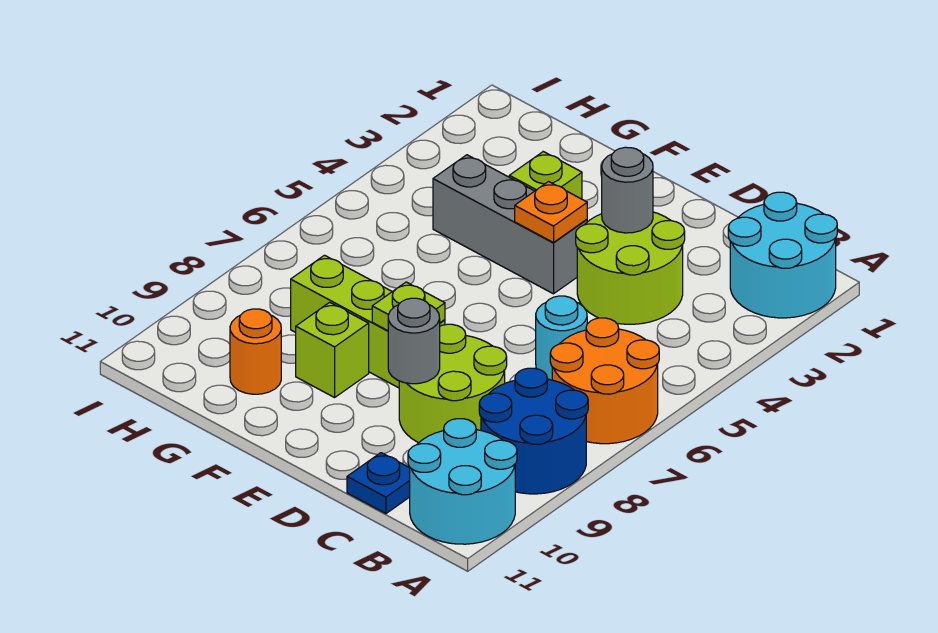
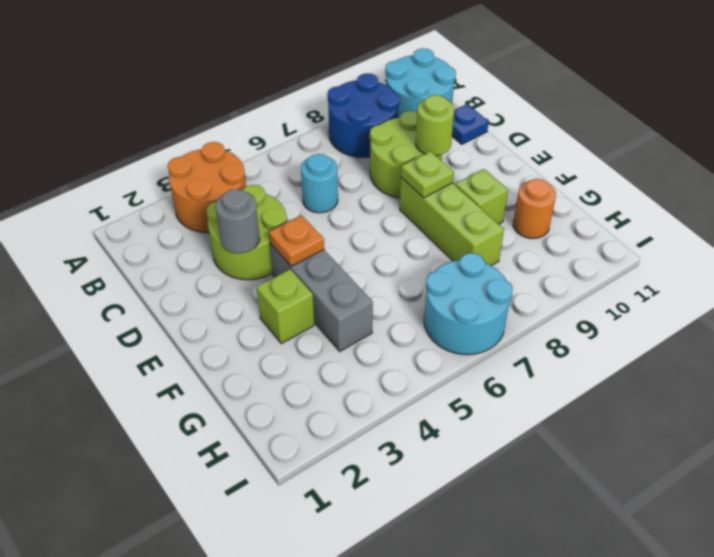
cyan 2x2 round brick [728,192,837,318] -> cyan 2x2 round brick moved to [424,253,513,355]
orange 2x2 round brick [550,318,659,444] -> orange 2x2 round brick moved to [168,142,246,233]
grey 1x1 round brick [388,298,440,384] -> lime 1x1 round brick [415,95,454,155]

